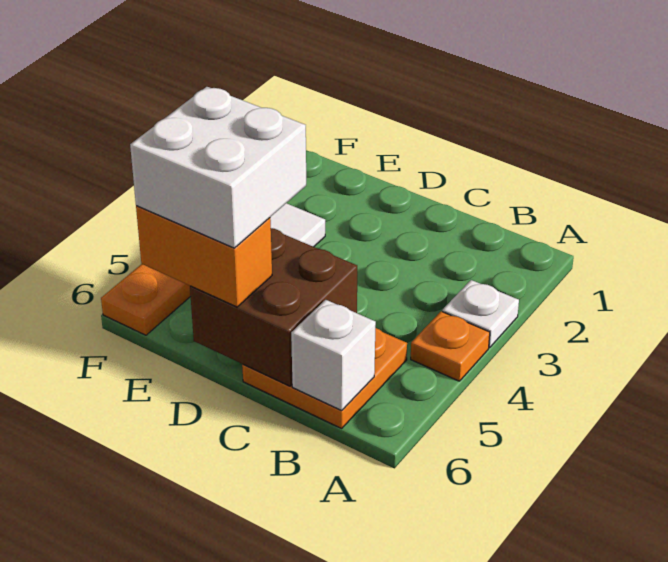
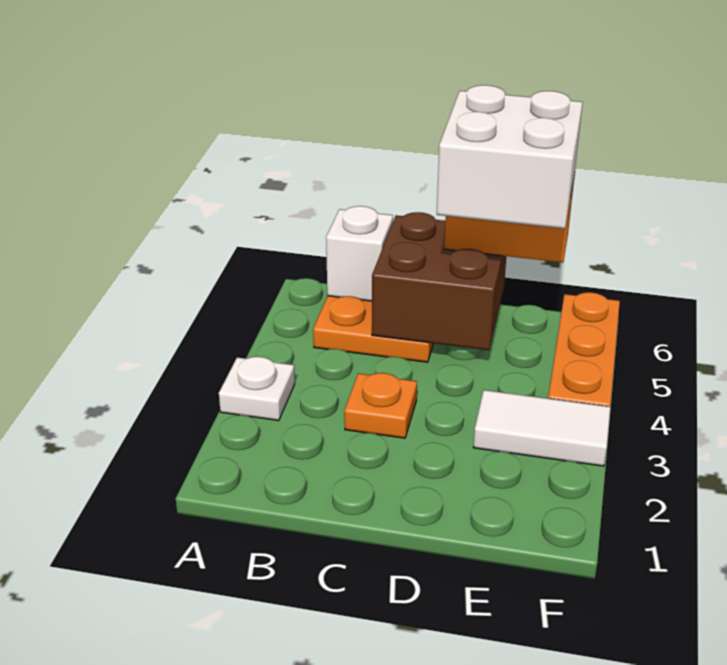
orange 1x1 plate [411,311,490,381] -> orange 1x1 plate moved to [344,373,417,438]

